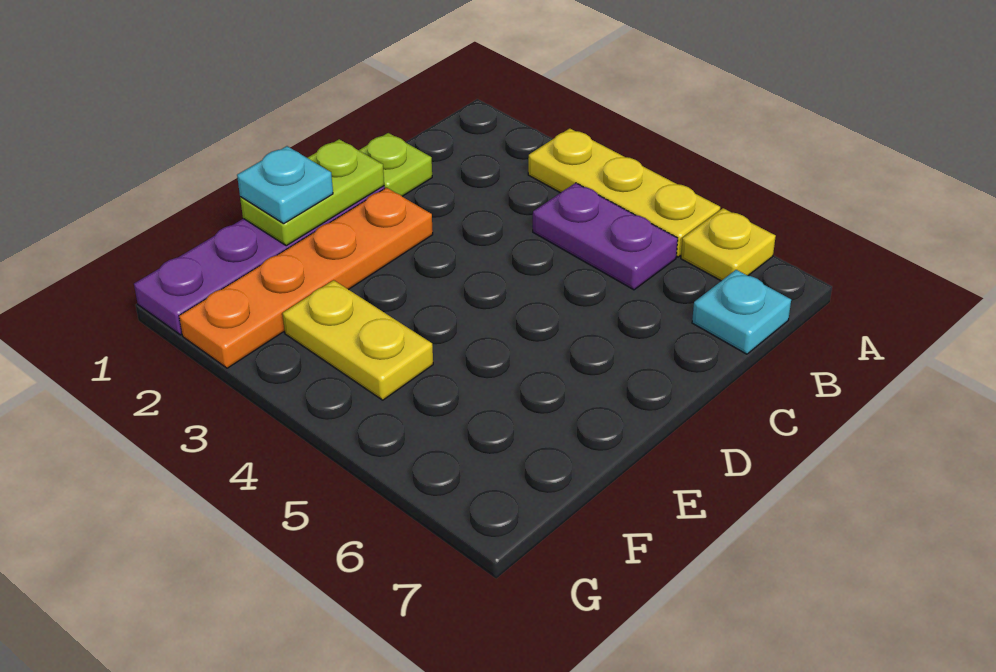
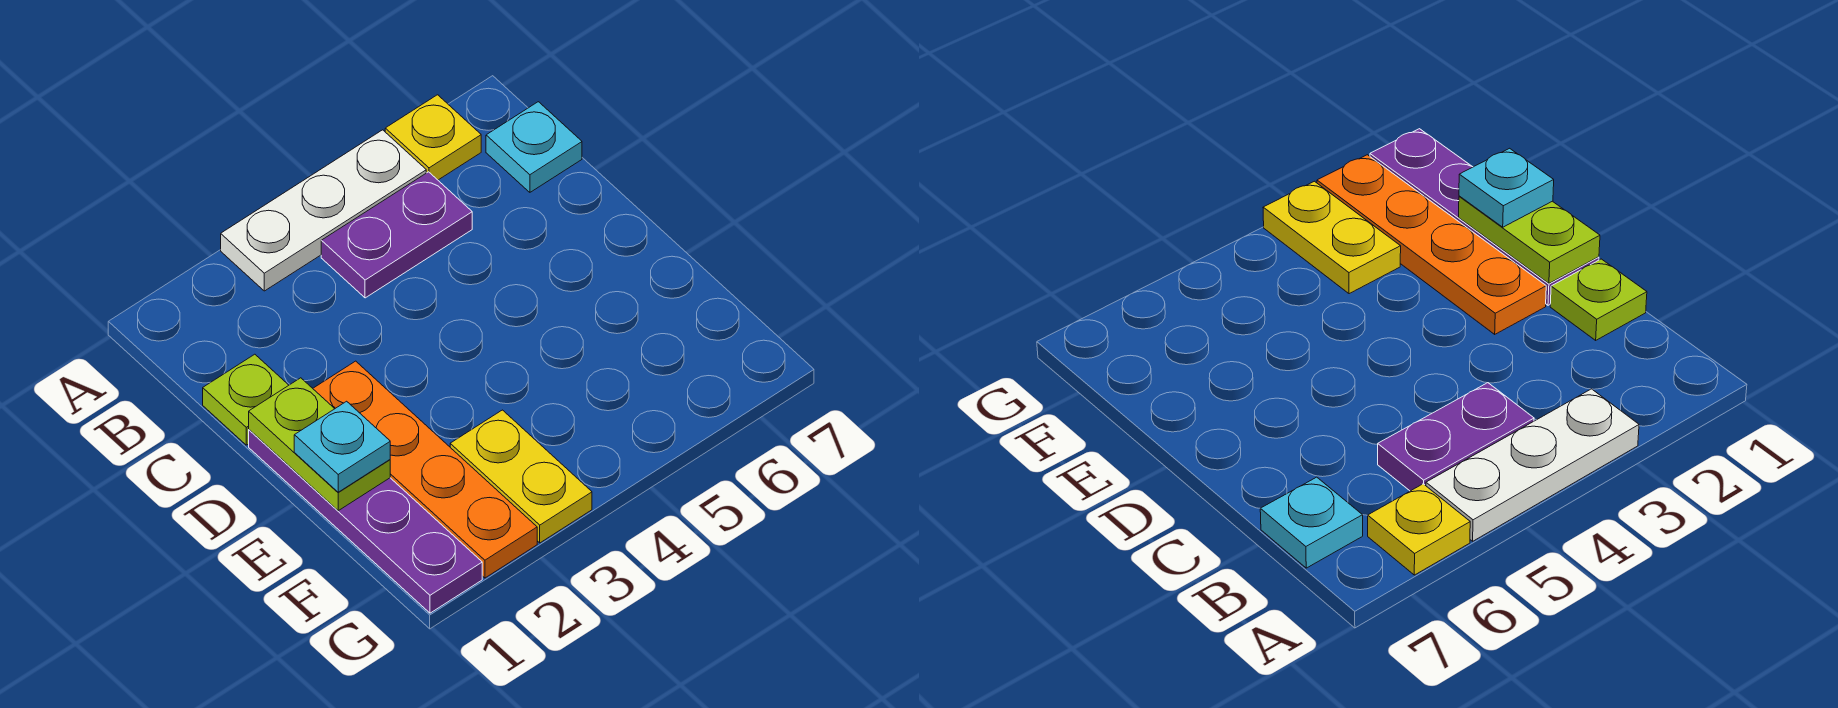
yellow 1x3 plate [528,128,720,257] -> white 1x3 plate [221,130,426,291]
yellow 1x2 plate [282,280,433,400] -> yellow 1x2 plate turned to [450,410,592,543]

